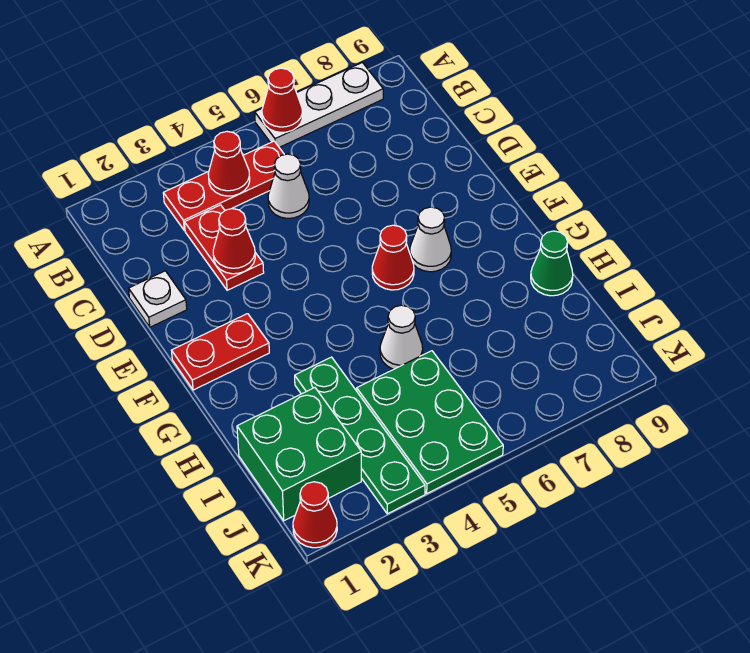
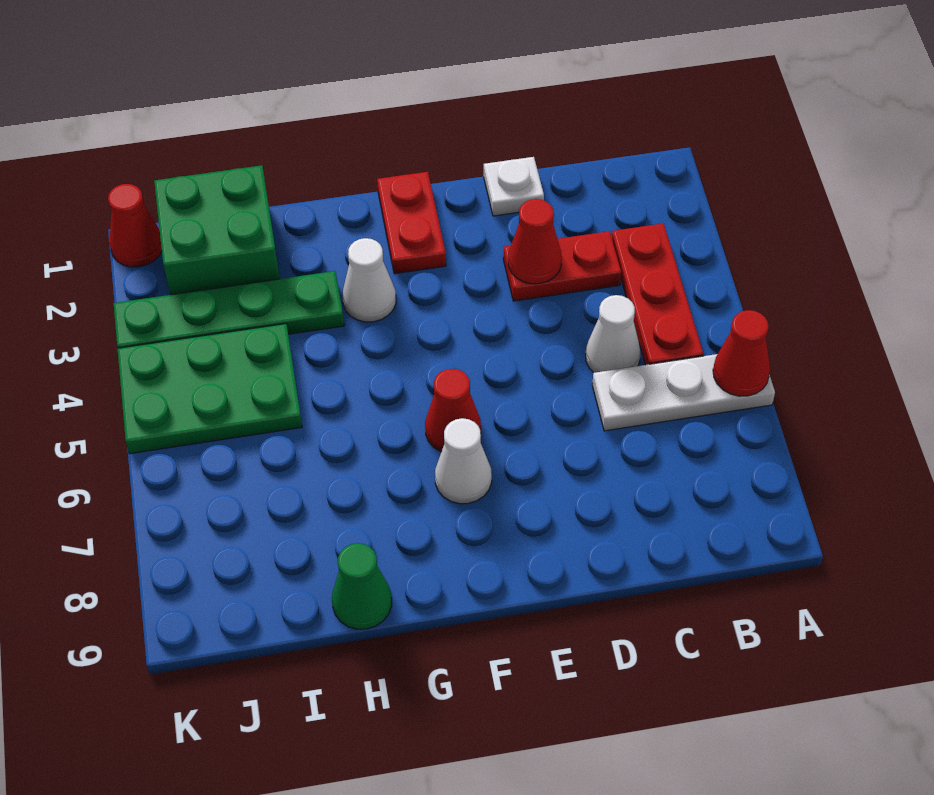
white 1x3 plate [255,62,383,147] -> white 1x3 plate turned to [592,354,775,431]
red 1x1 cone [208,132,250,196] -> none
white 1x1 cone [380,305,423,369] -> white 1x1 cone moved to [343,238,396,322]

